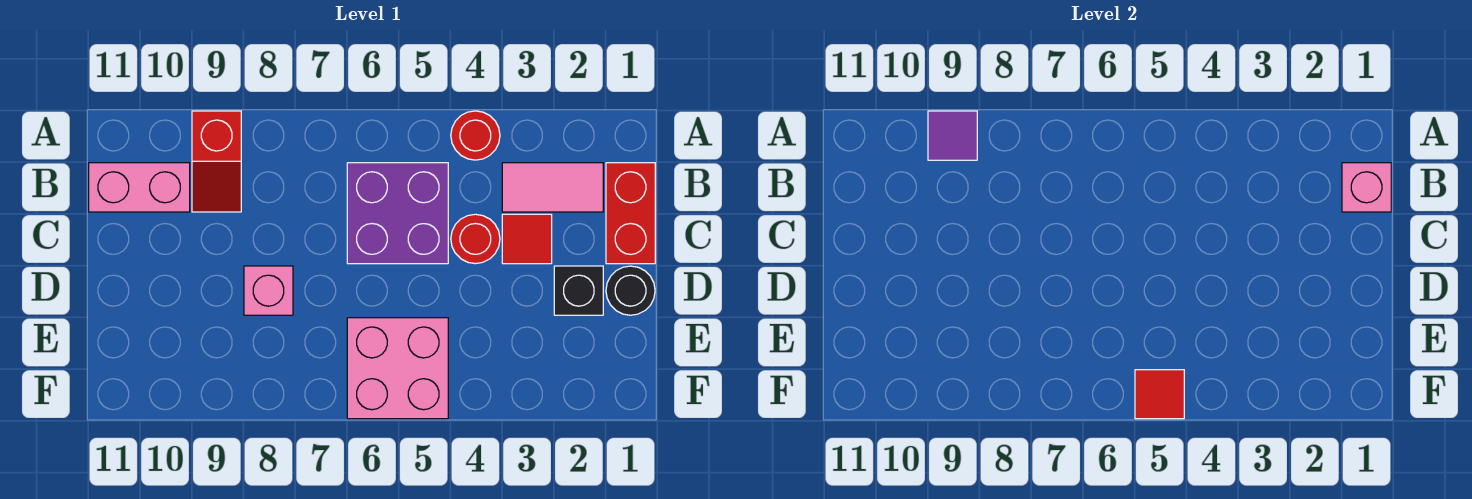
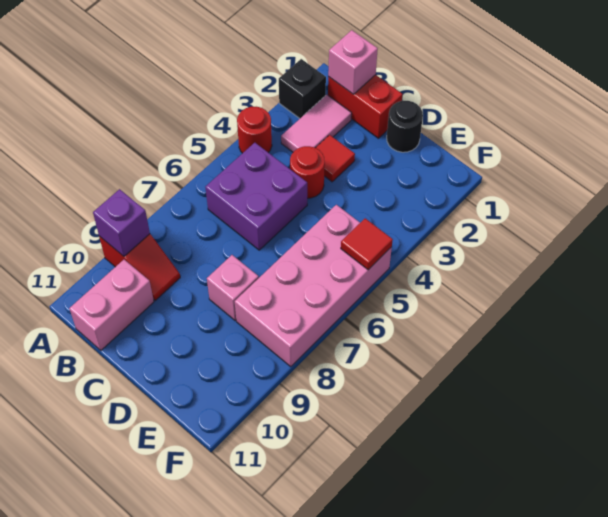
purple 1x1 tile [928,111,977,160] -> purple 1x1 brick [93,189,150,256]
black 1x1 brick [554,266,603,315] -> black 1x1 brick moved to [279,59,326,118]
pink 2x2 brick [347,318,448,419] -> pink 2x4 brick [235,205,392,367]

